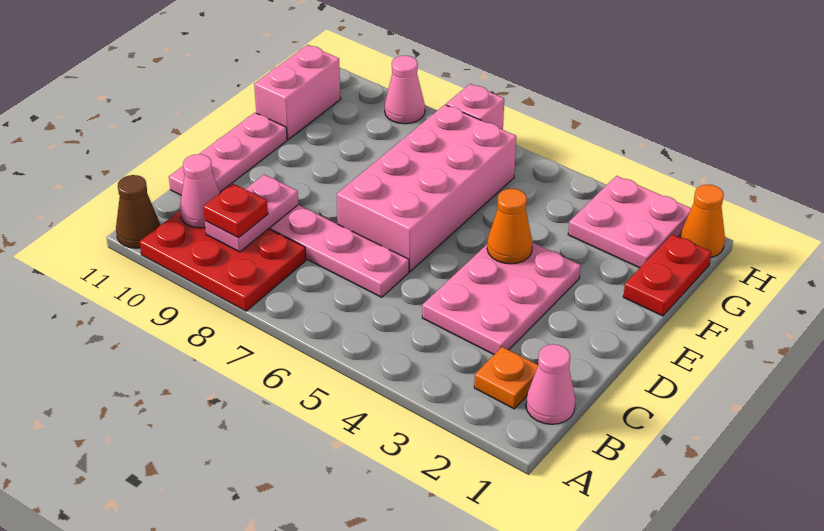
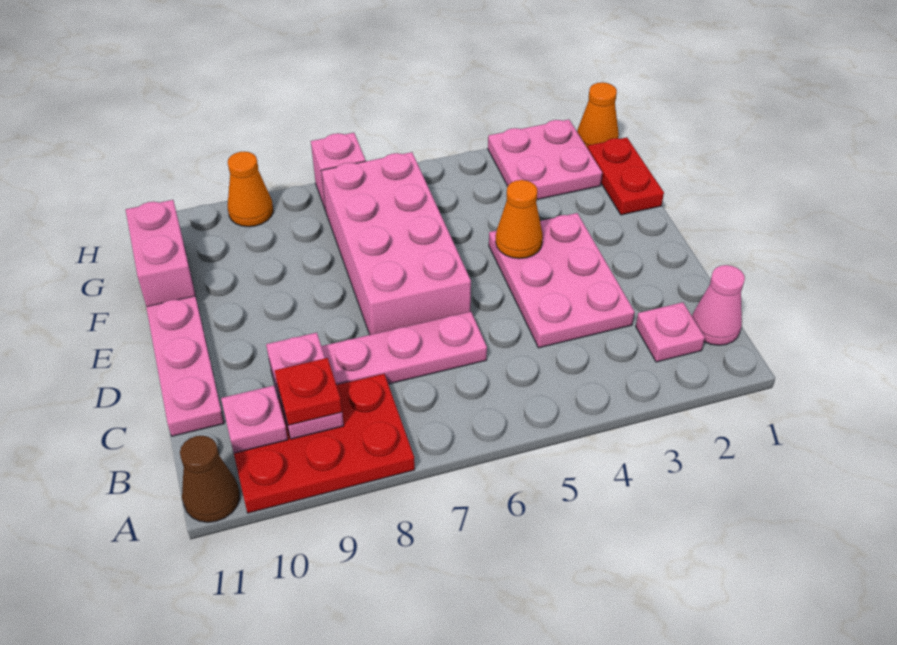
orange 1x1 plate [474,347,538,409] -> pink 1x1 plate [636,302,705,362]
pink 1x1 cone [180,154,220,228] -> pink 1x1 plate [221,386,288,453]
pink 1x1 cone [385,56,425,124] -> orange 1x1 cone [228,152,273,227]

